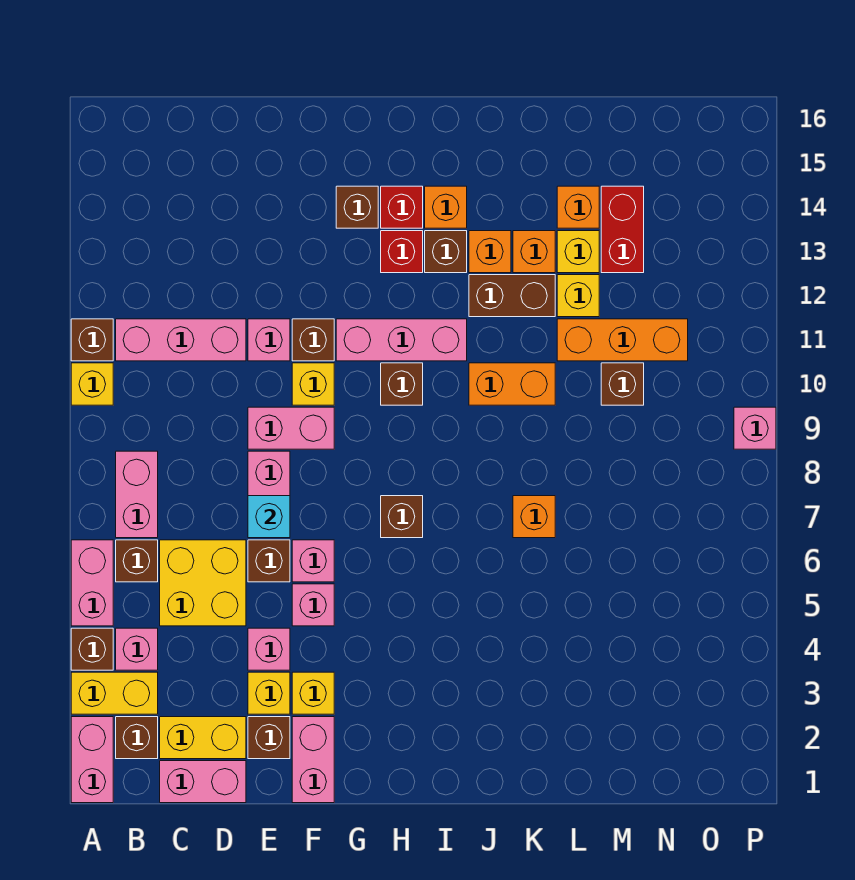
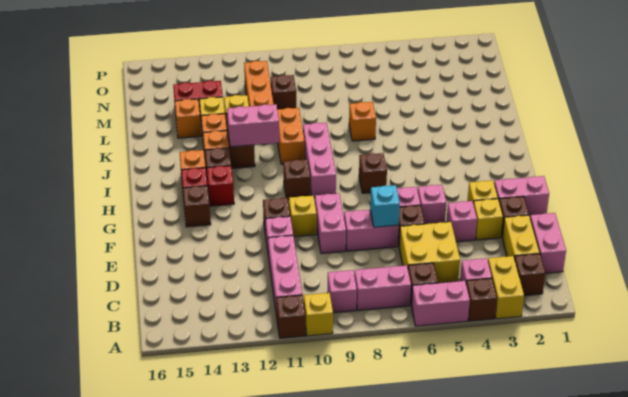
pink 1x2 brick [71,717,113,803] -> pink 1x2 brick moved to [227,104,279,147]
pink 1x3 brick [336,319,467,361] -> pink 1x3 brick moved to [303,123,336,198]
pink 1x1 brick [734,407,776,449] -> pink 1x1 brick moved to [328,270,357,313]

